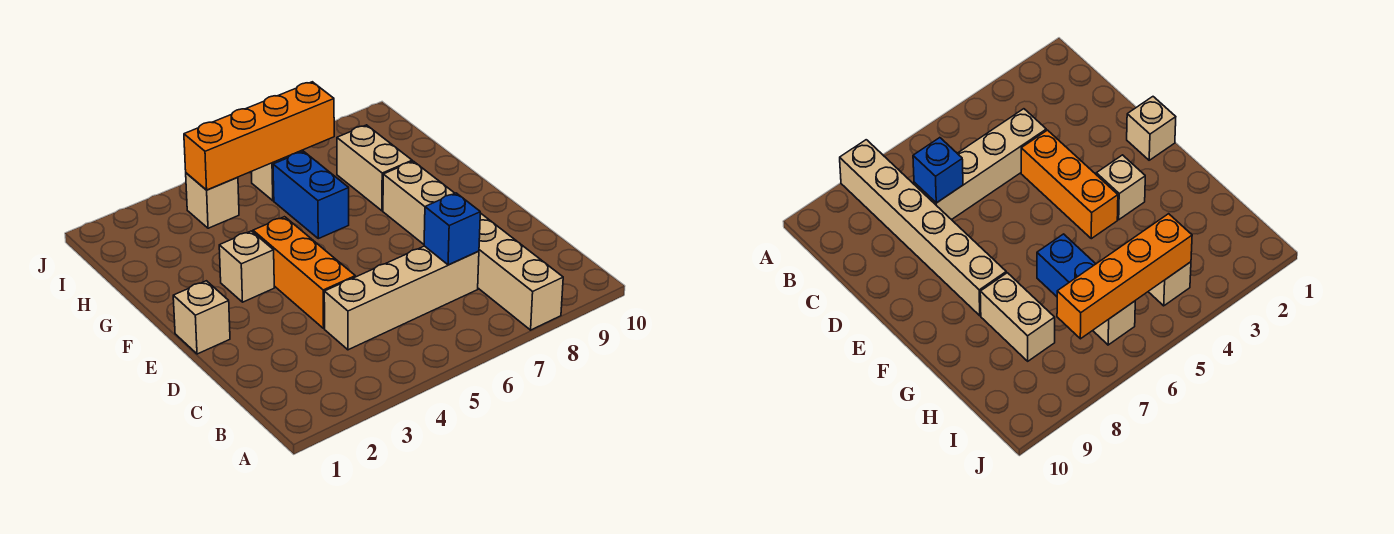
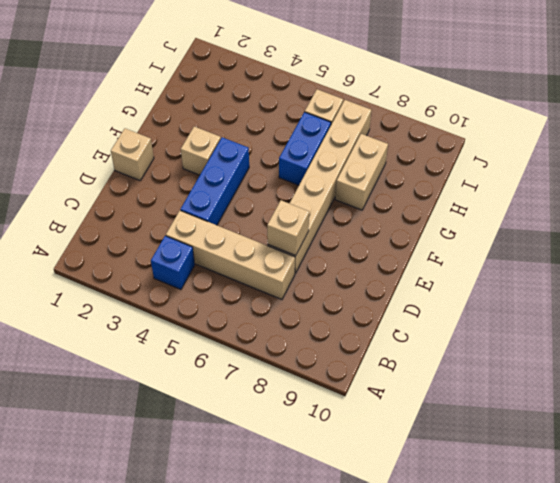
tan 1x6 brick [383,161,563,330] -> tan 1x6 brick moved to [267,100,371,273]
blue 1x1 brick [424,193,480,265] -> blue 1x1 brick moved to [151,236,195,290]
orange 1x3 brick [253,217,355,328] -> blue 1x3 brick [180,137,249,225]
tan 1x1 brick [186,173,239,228] -> tan 1x1 brick moved to [267,200,309,256]
orange 1x4 brick [184,82,334,190] -> none

